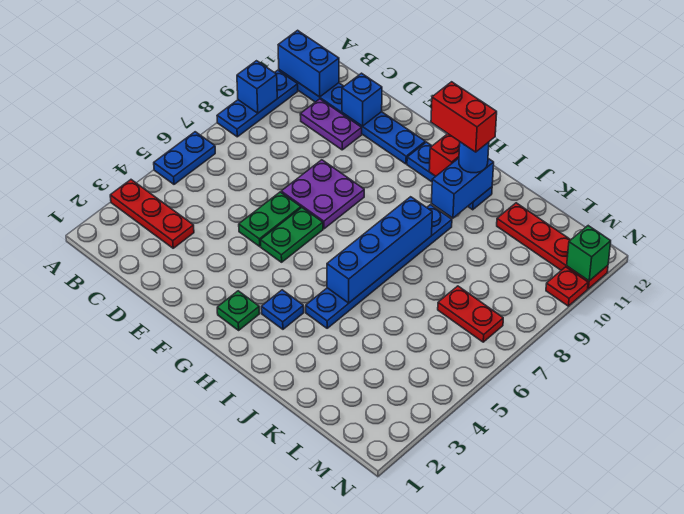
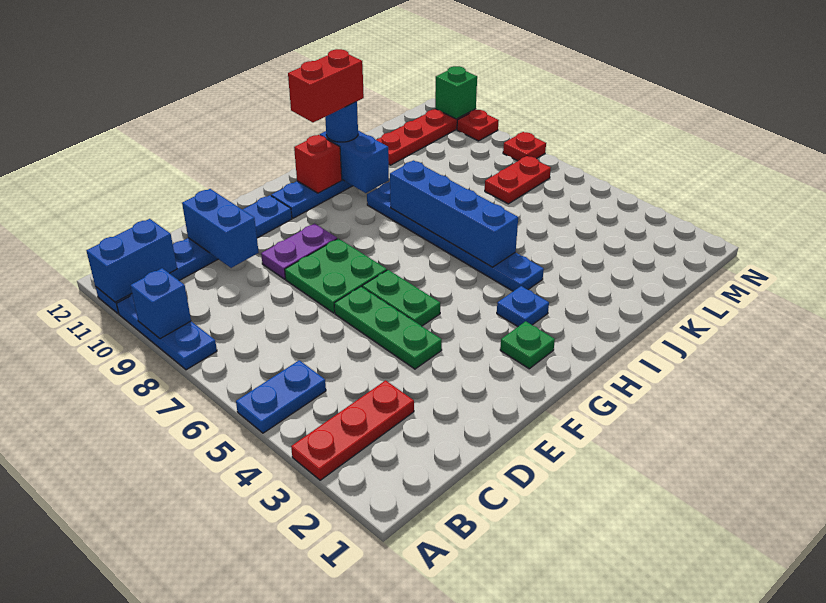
blue 1x2 plate [154,132,215,184] -> blue 1x2 plate turned to [236,360,326,433]
purple 1x2 plate [300,99,362,150] -> purple 1x2 plate moved to [261,223,337,279]
blue 1x1 brick [342,73,382,126] -> blue 1x2 brick [182,189,259,268]
green 1x2 plate [239,192,301,246] -> green 1x3 plate [334,287,442,369]
purple 2x2 plate [281,160,364,229] -> green 2x2 plate [285,238,387,313]
none -> red 1x1 plate [503,132,546,161]

